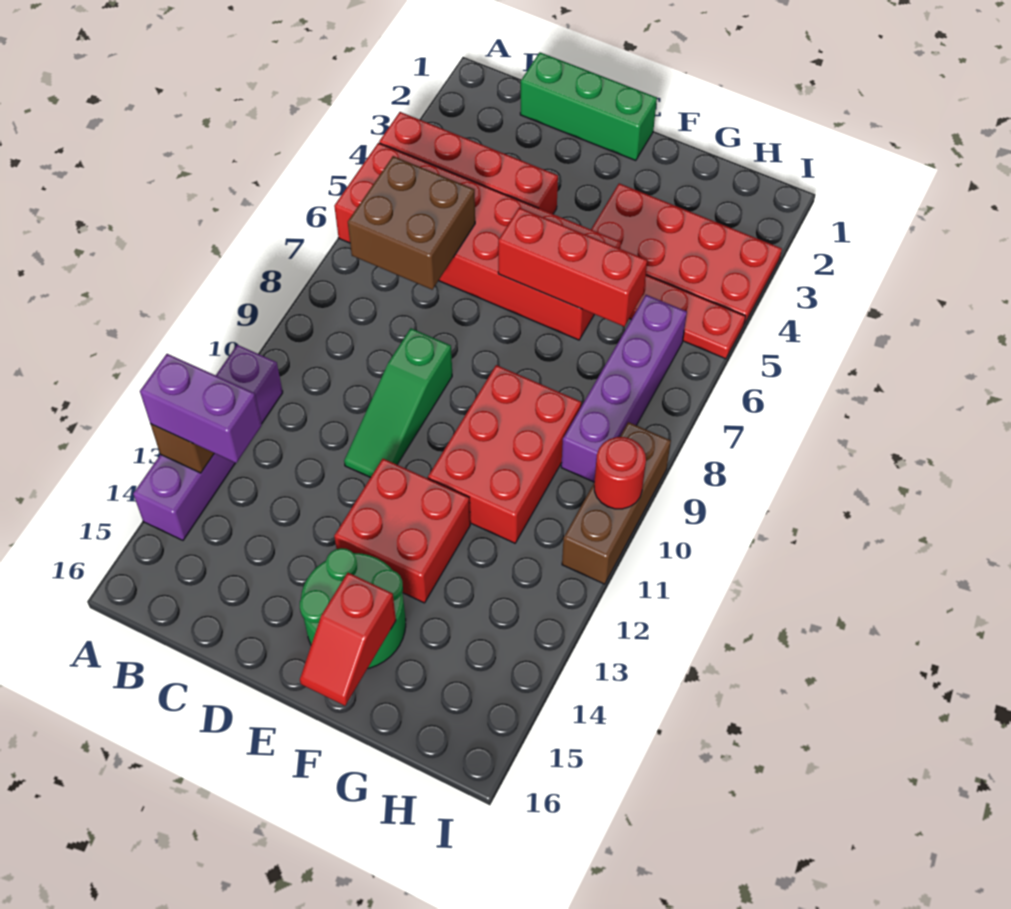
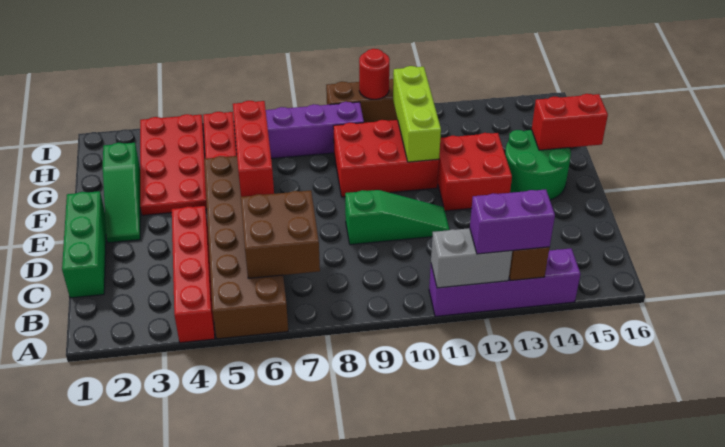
red 2x6 brick [334,143,621,340] -> brown 2x6 brick [204,156,288,339]
none -> grey 1x2 brick [431,228,512,288]
purple 1x2 brick [140,354,262,463] -> purple 1x2 brick turned to [470,189,555,254]
none -> green 1x3 slope [103,143,140,243]
none -> lime 1x3 brick [393,66,441,162]
red 1x2 slope [300,573,396,706] -> red 1x2 brick [532,94,608,150]

